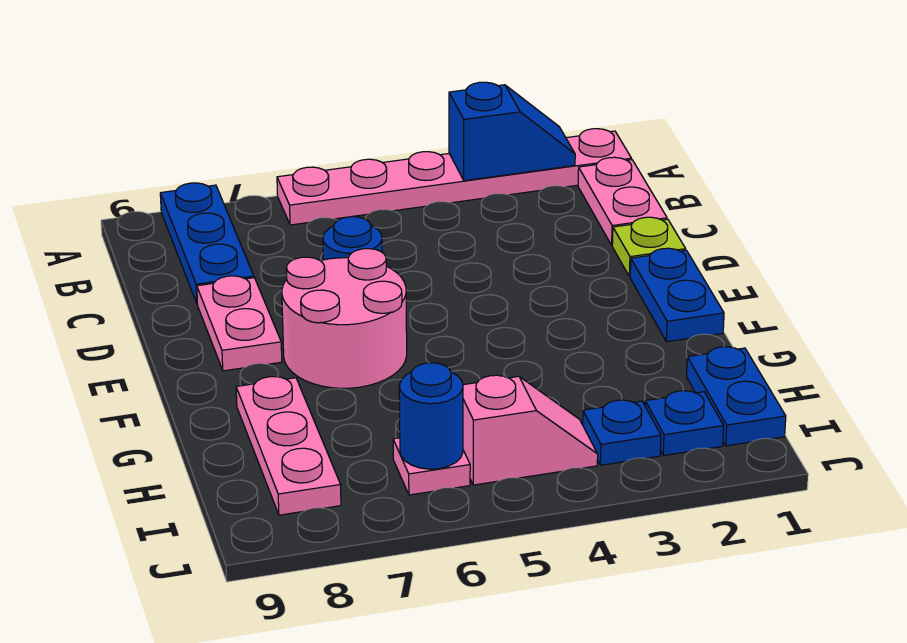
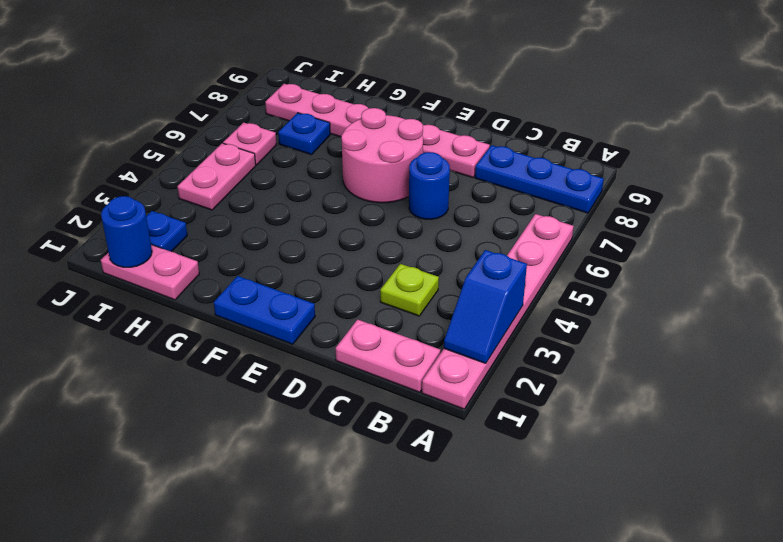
lime 1x1 plate [612,217,686,277] -> lime 1x1 plate moved to [380,264,439,316]
blue 1x2 plate [687,347,786,446] -> pink 1x2 plate [101,245,199,300]
blue 1x1 plate [583,400,661,465] -> blue 1x1 plate moved to [278,113,330,155]
pink 1x2 slope [463,375,598,485] -> pink 1x2 plate [177,143,256,210]
blue 1x1 round brick [399,363,463,469] -> blue 1x1 round brick moved to [101,196,152,267]

